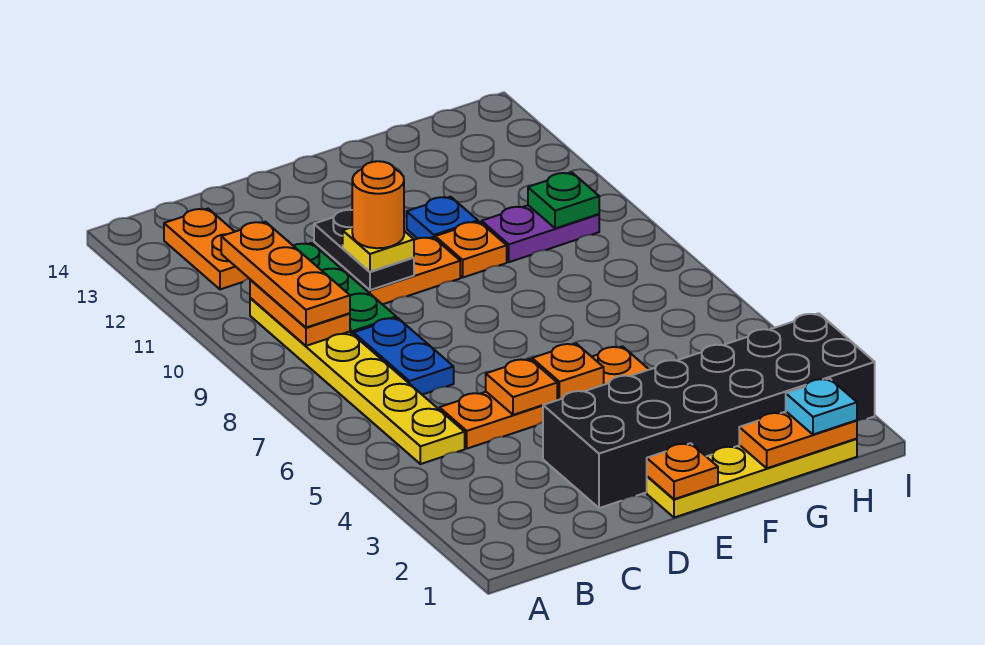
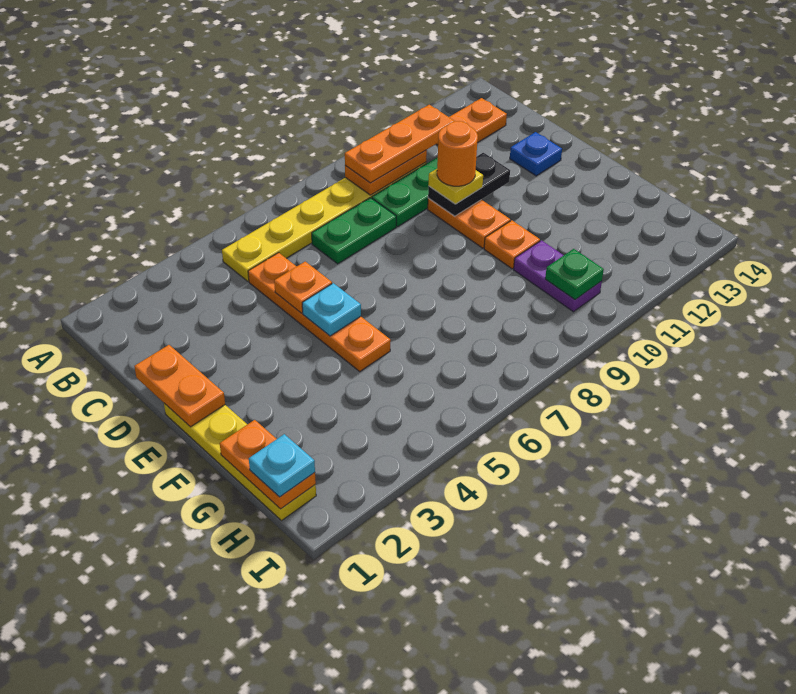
blue 1x2 plate [354,318,454,395] -> green 1x2 plate [312,198,396,264]
black 2x6 brick [543,313,875,508] -> none
orange 1x1 plate [647,443,718,499] -> orange 1x2 plate [134,345,225,427]
orange 1x1 plate [532,344,604,399] -> cyan 1x1 plate [302,283,361,336]
blue 1x1 plate [407,197,478,239] -> blue 1x1 plate moved to [510,132,562,176]

